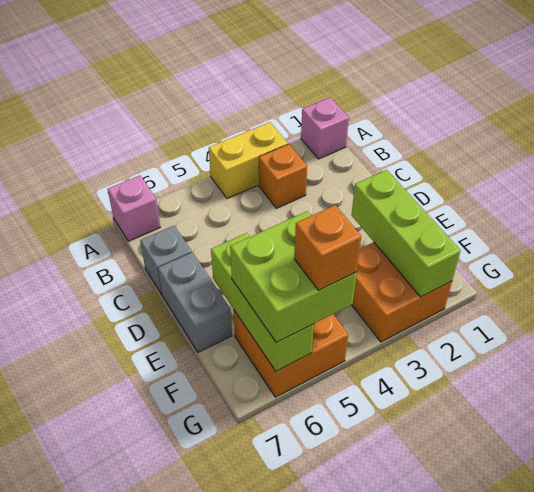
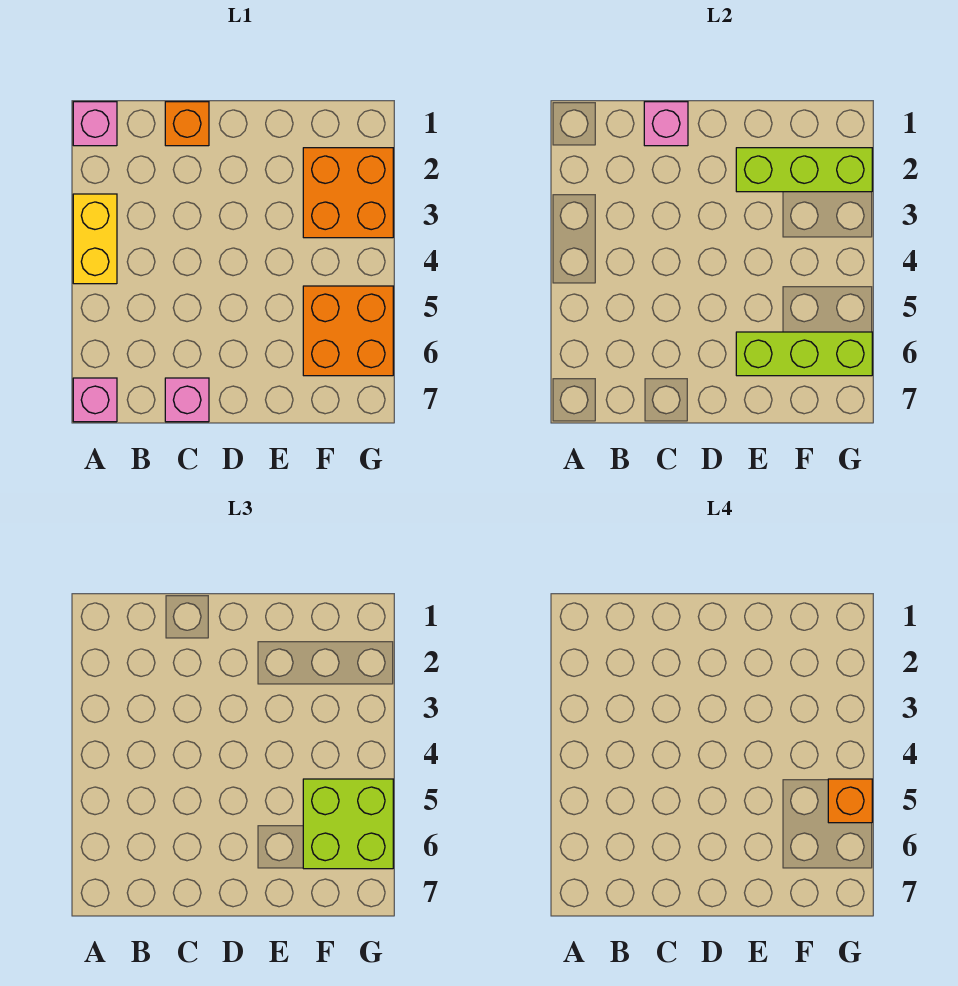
orange 1x1 brick [259,144,307,208] -> orange 1x1 brick moved to [165,102,209,146]
none -> pink 1x1 brick [644,102,688,146]
grey 1x1 brick [140,226,192,294] -> pink 1x1 brick [165,378,209,422]
grey 1x2 brick [158,252,232,352] -> none

